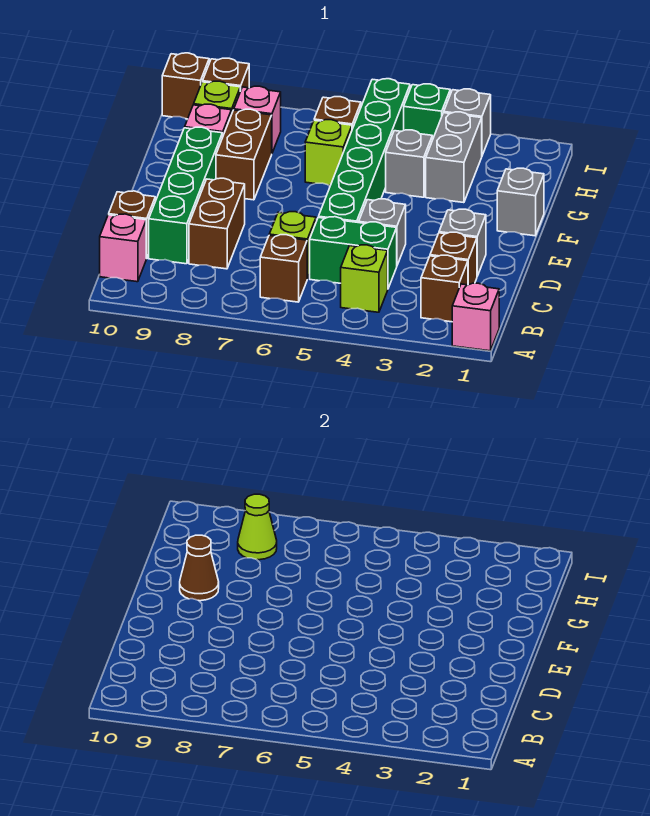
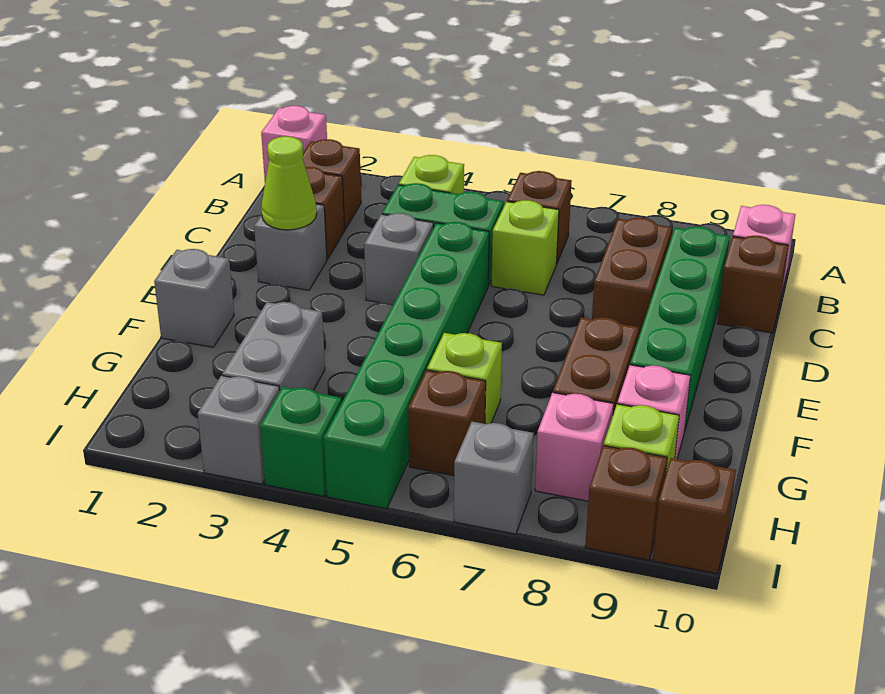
brown 1x1 cone [180,535,219,601] -> none
grey 1x1 brick [386,130,432,197] -> grey 1x1 brick moved to [454,422,534,534]
lime 1x1 cone [238,494,277,560] -> lime 1x1 cone moved to [261,136,317,230]

